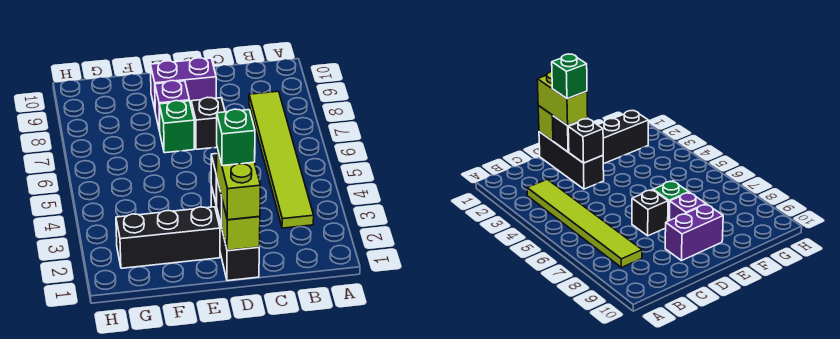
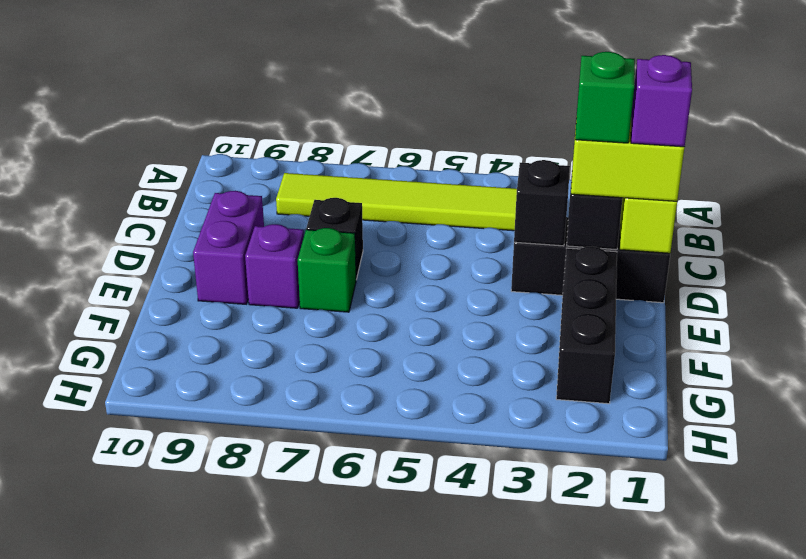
none -> purple 1x1 brick [631,55,692,147]

